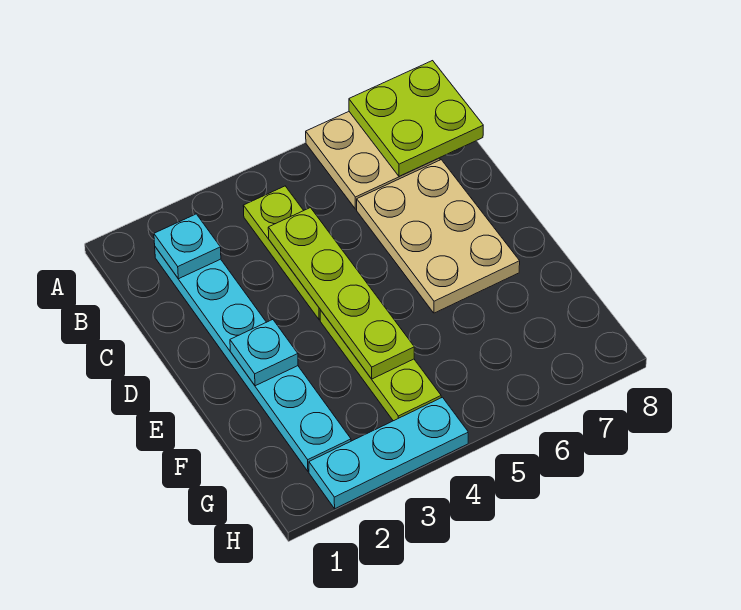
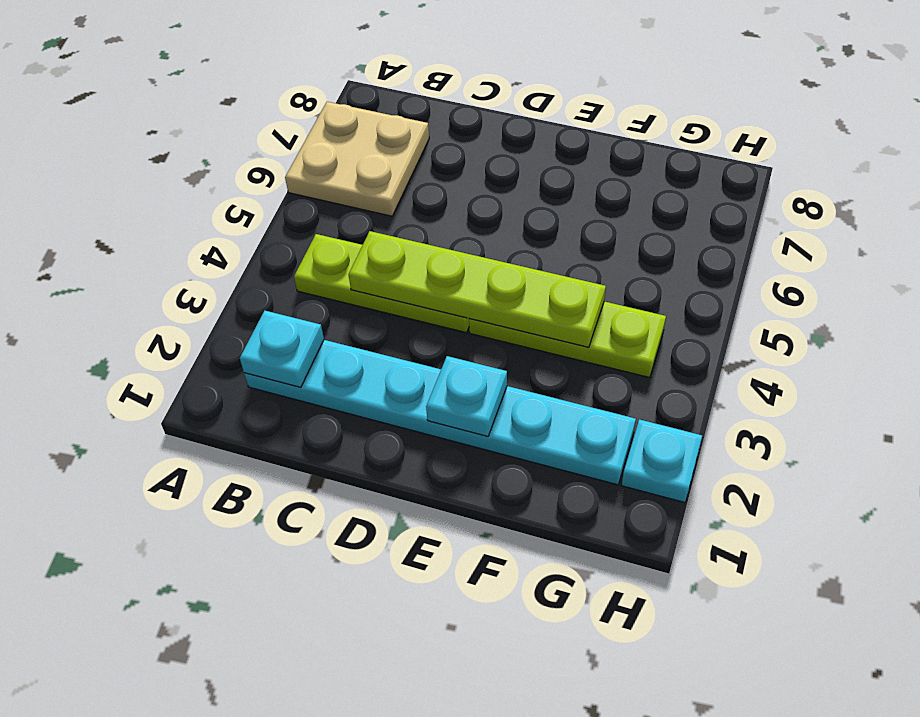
lime 2x2 plate [349,61,483,176] -> none
tan 2x3 plate [357,160,520,313] -> none
cyan 1x3 plate [309,397,468,509] -> cyan 1x1 plate [622,419,702,502]

